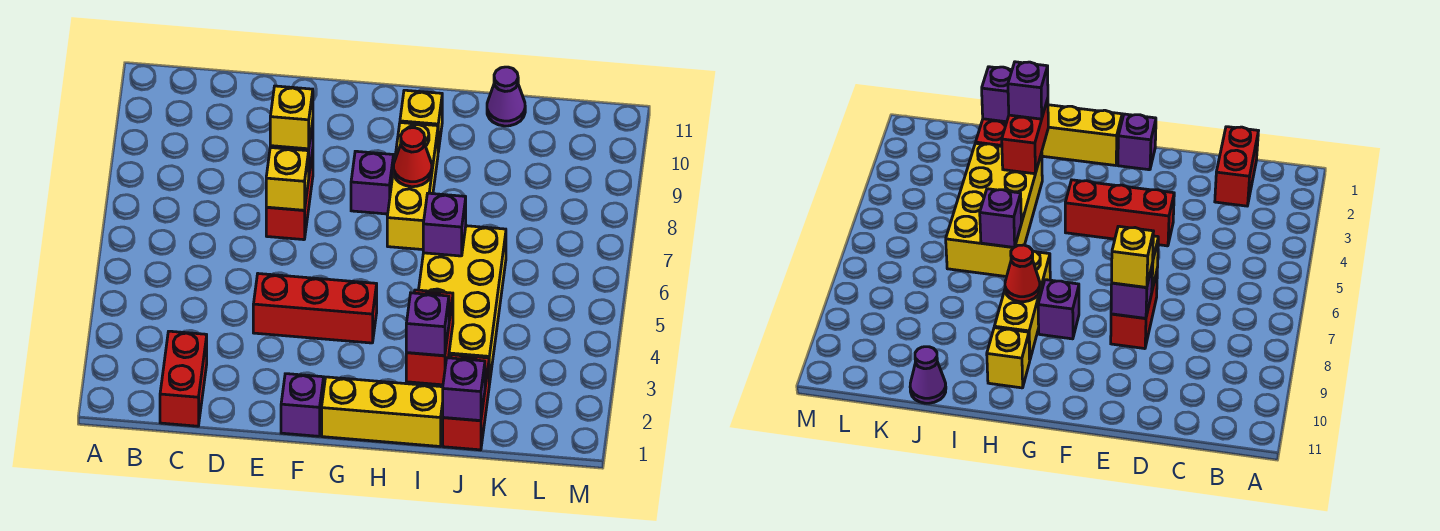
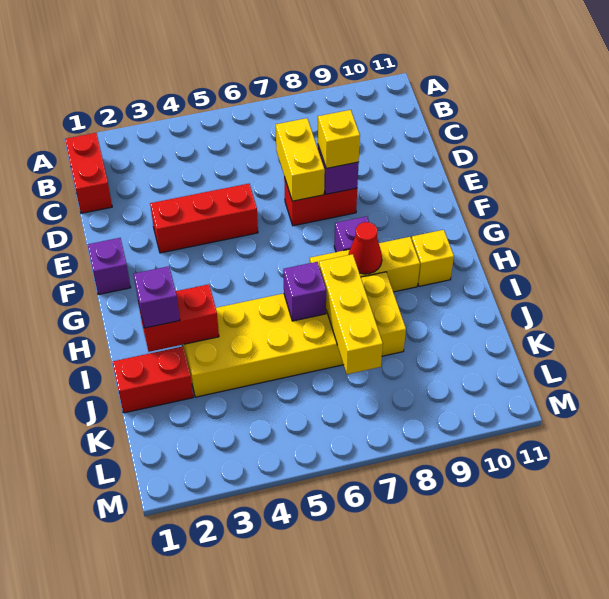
red 1x2 brick [160,331,207,426] -> red 1x2 brick turned to [65,133,112,213]
red 1x3 brick [253,274,377,343] -> red 1x3 brick turned to [150,184,258,253]
yellow 1x1 brick [266,147,309,210] -> yellow 1x2 brick [276,118,325,201]
yellow 1x3 brick [322,377,443,446] -> yellow 1x3 brick moved to [319,254,383,374]
yellow 2x4 brick [419,226,506,385] -> yellow 2x6 brick [182,272,406,397]
purple 1x1 brick [443,358,485,421] -> none
purple 1x1 cone [487,67,525,126] -> none

